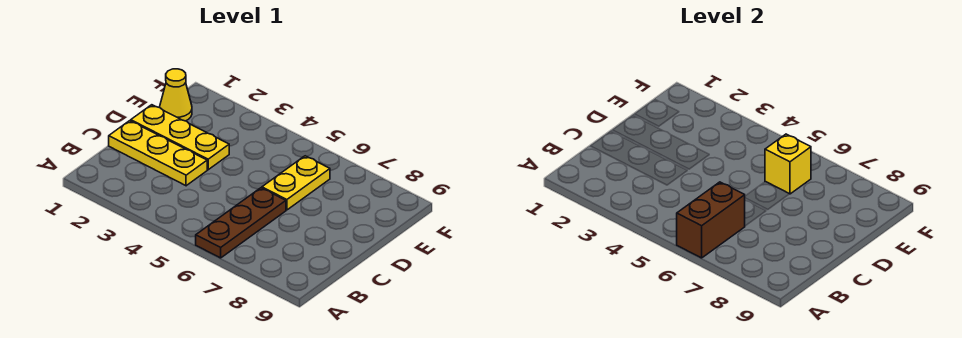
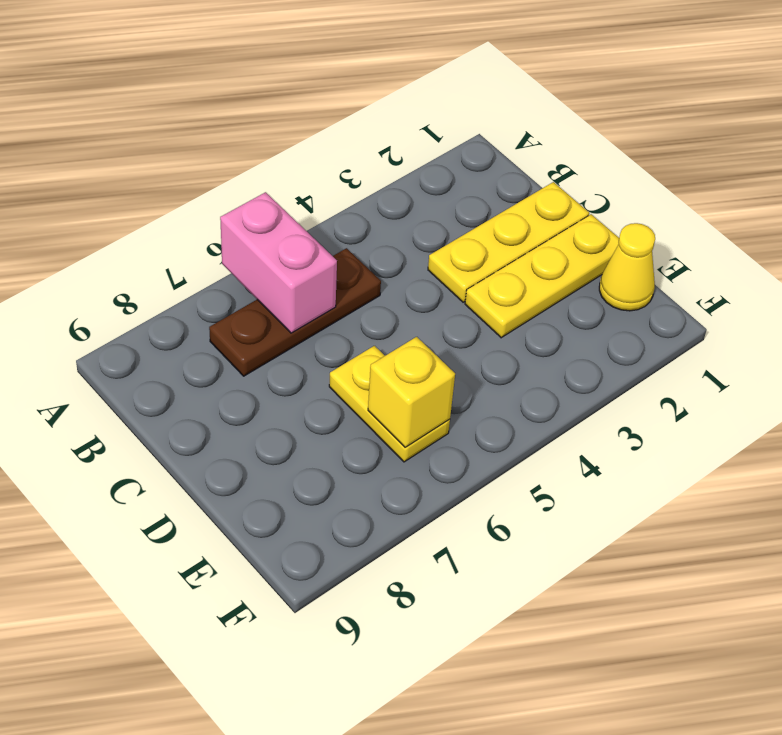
brown 1x3 plate [196,188,286,258] -> brown 1x3 plate turned to [209,248,381,376]
brown 1x2 brick [677,182,745,258] -> pink 1x2 brick [220,192,337,333]

